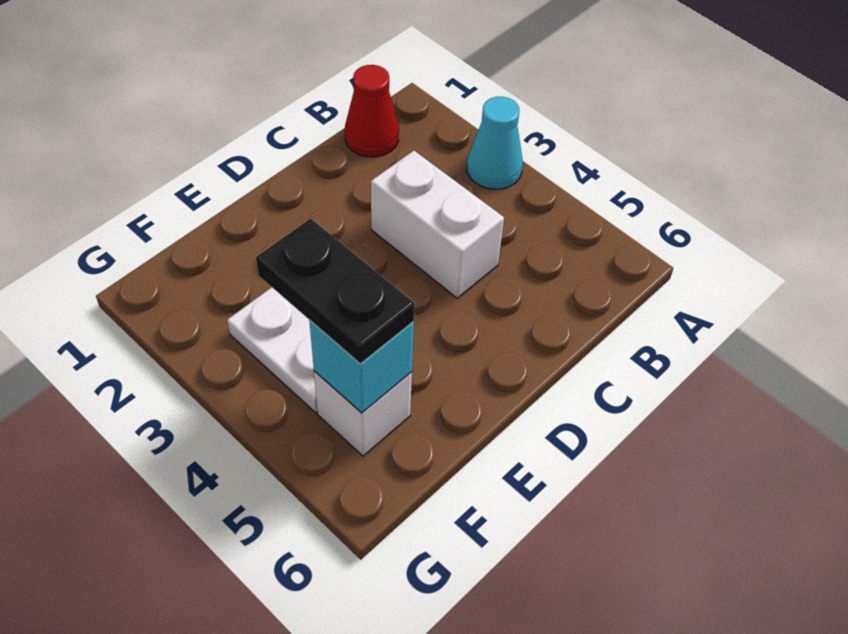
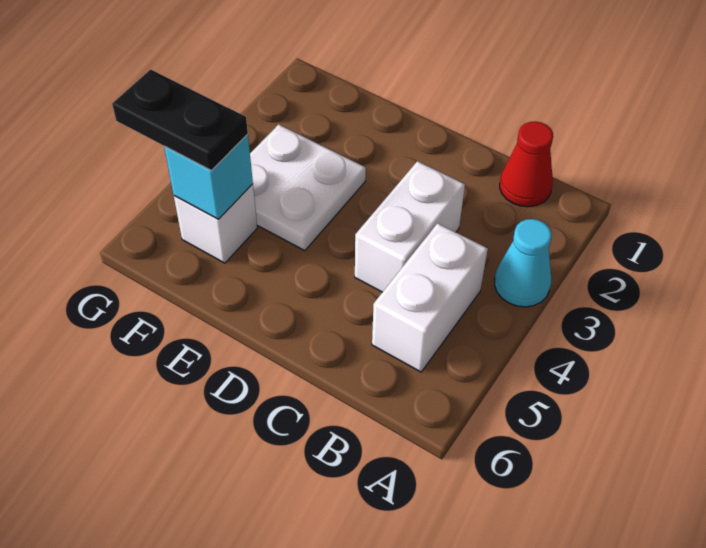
none -> white 1x2 brick [372,223,488,372]
black 1x2 plate [256,218,415,364] -> black 1x2 plate turned to [112,69,248,170]

